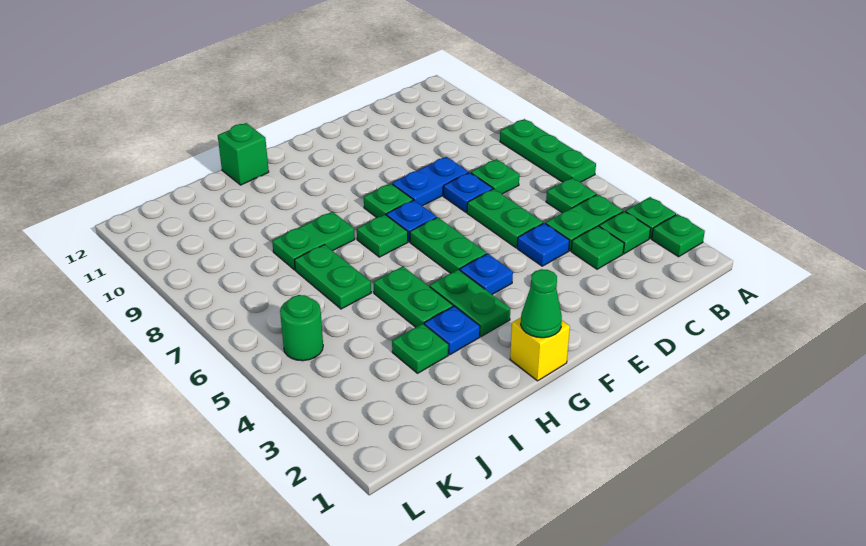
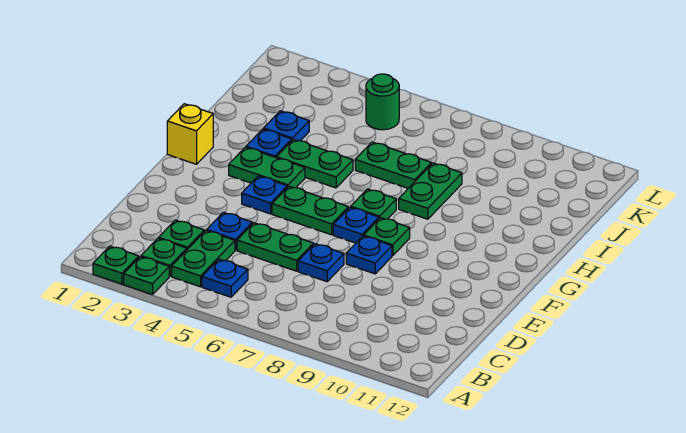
green 1x3 plate [500,119,596,182] -> none
green 1x1 plate [546,178,596,213] -> blue 1x1 plate [202,259,248,297]
green 1x1 plate [471,159,519,194] -> none
blue 1x2 plate [392,157,469,206] -> blue 1x1 plate [346,236,392,274]
green 1x1 cone [521,269,562,338] -> none
green 1x1 brick [218,123,269,185] -> none
green 1x1 plate [392,324,448,373] -> blue 1x1 plate [264,111,309,141]

